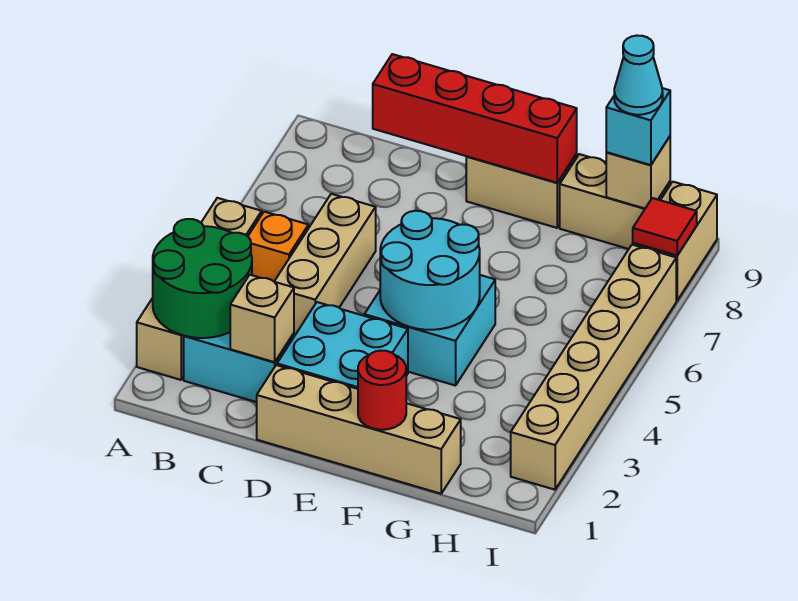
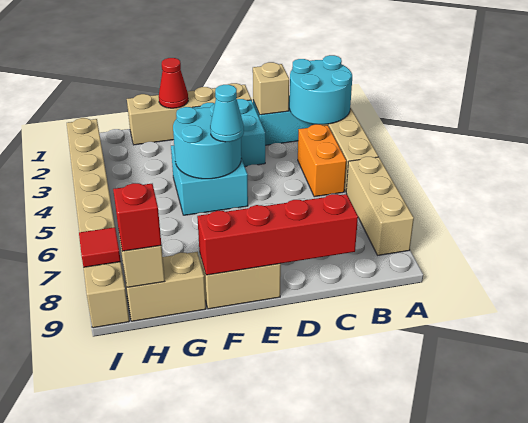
green 2x2 round brick [153,219,252,338] -> cyan 2x2 round brick [289,55,352,124]
orange 1x1 brick [248,212,308,281] -> orange 1x2 brick [298,124,346,197]
tan 1x3 brick [274,194,376,336] -> tan 1x3 brick moved to [346,157,414,255]
red 1x1 round brick [358,351,406,430] -> red 1x1 cone [159,58,188,108]
cyan 1x1 brick [606,88,670,165] -> red 1x1 brick [113,183,161,251]
cyan 1x1 cone [614,36,663,115] -> cyan 1x1 cone moved to [210,85,244,142]

